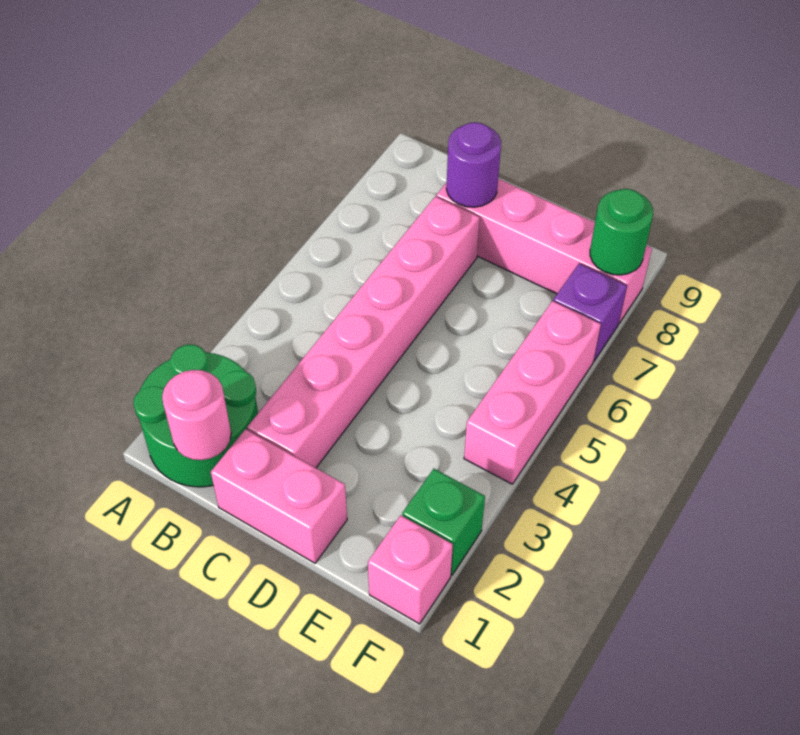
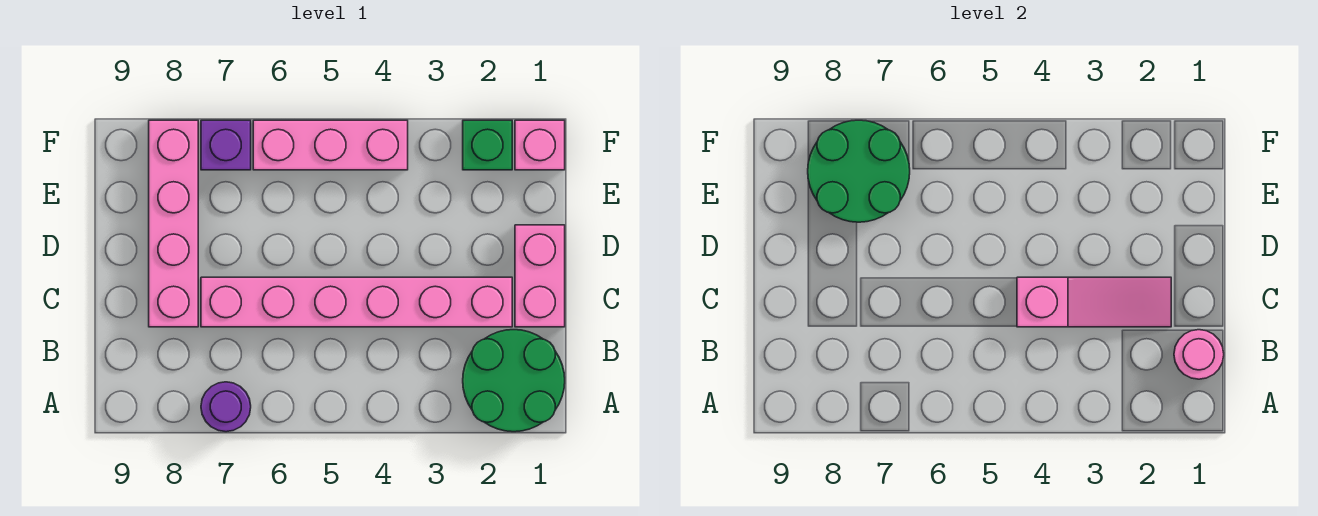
none -> pink 1x3 slope [1017,277,1171,327]
purple 1x1 round brick [446,122,501,207] -> purple 1x1 round brick moved to [201,382,251,432]
green 1x1 round brick [590,189,653,275] -> green 2x2 round brick [808,120,910,222]

